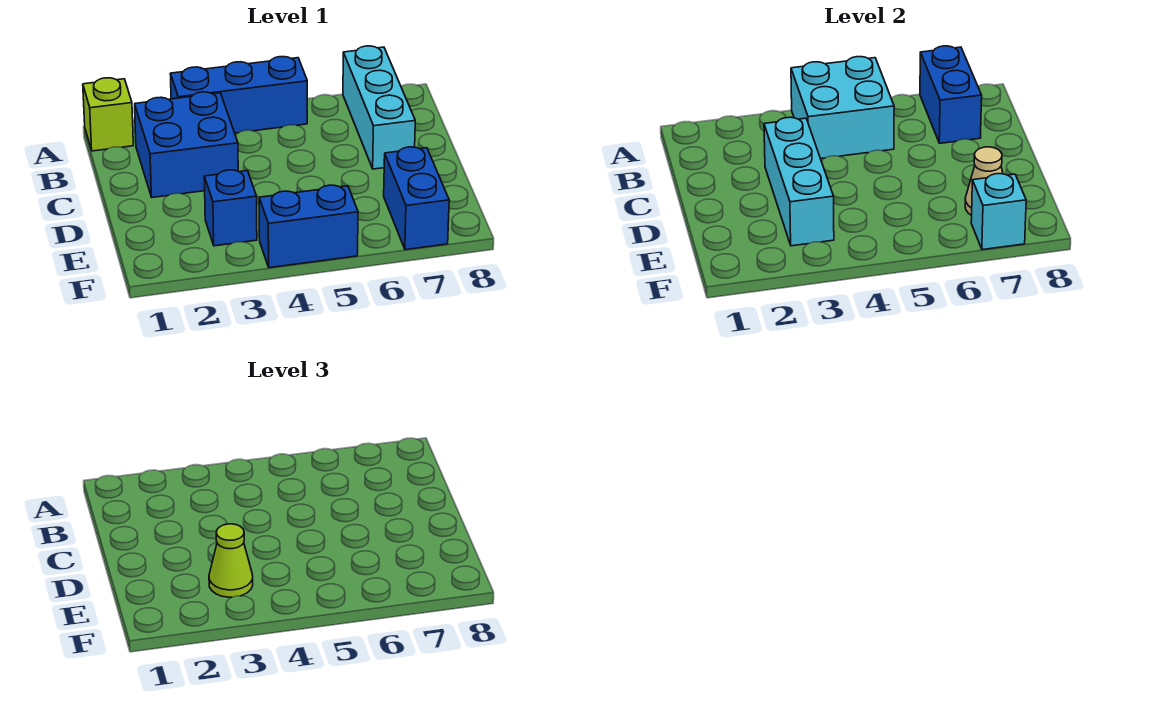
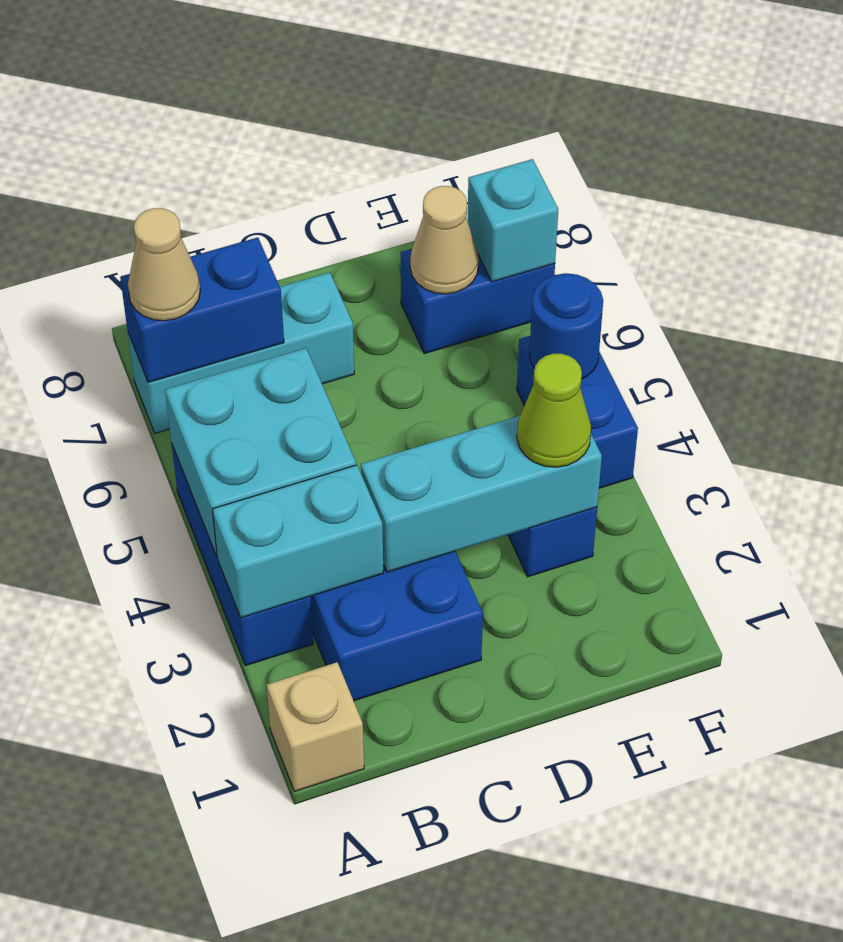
lime 1x1 brick [83,78,133,151] -> tan 1x1 brick [267,662,364,791]
none -> cyan 1x2 brick [212,465,383,618]
none -> tan 1x1 cone [128,208,200,321]
none -> blue 1x1 round brick [529,273,603,379]

